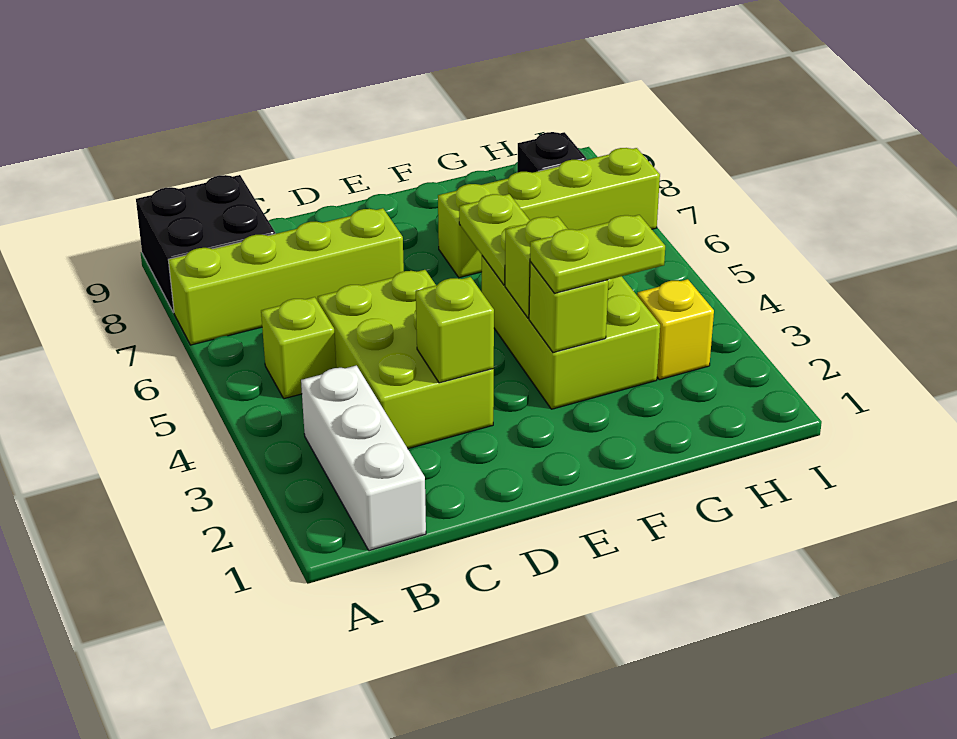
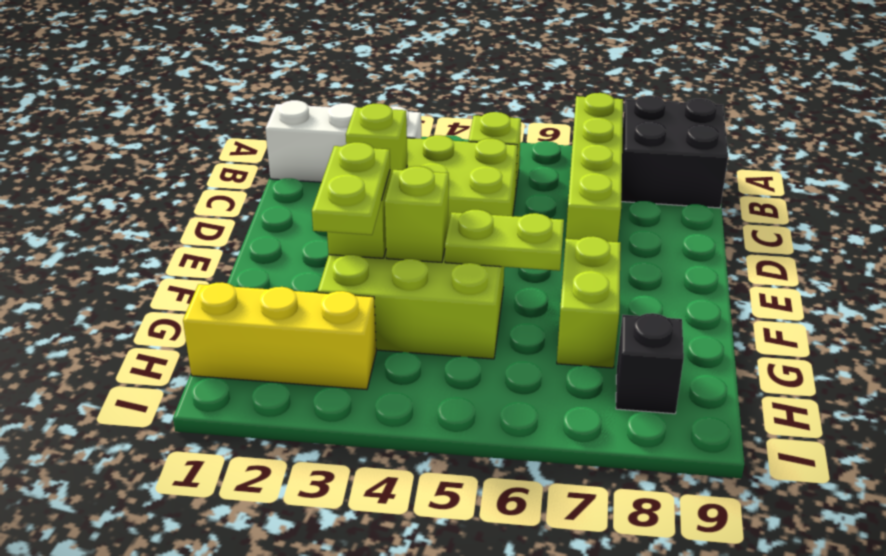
lime 1x4 brick [438,148,660,278] -> lime 1x2 brick [557,236,621,368]
yellow 1x1 brick [637,279,714,380] -> yellow 1x3 brick [183,282,376,390]

